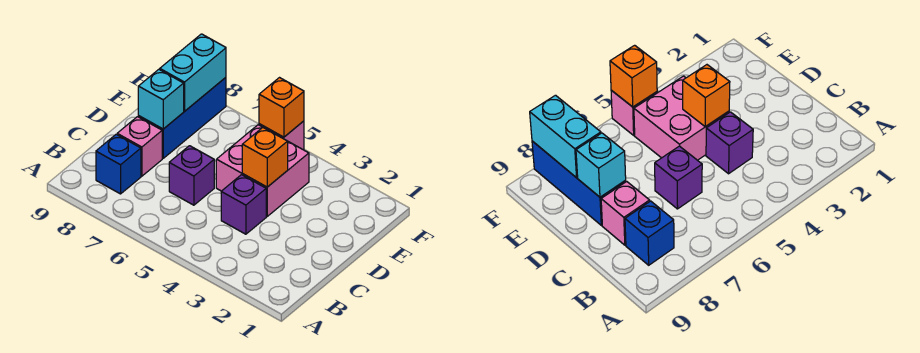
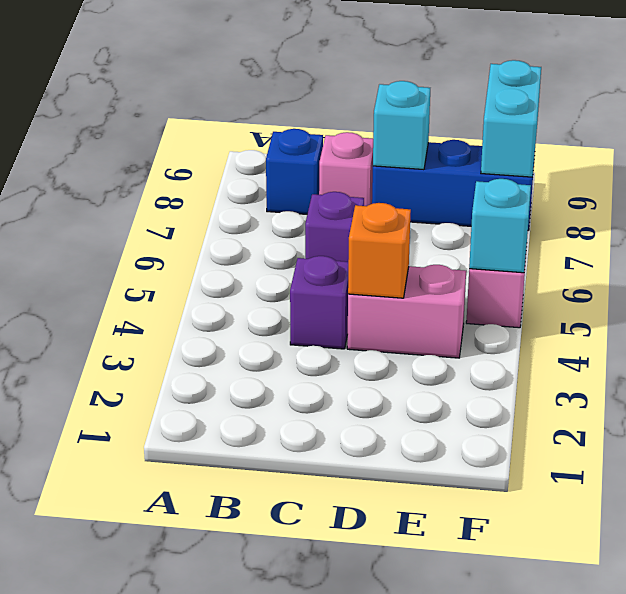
pink 2x2 brick [216,125,309,216] -> pink 1x2 brick [347,265,466,358]
cyan 1x2 brick [160,34,226,111] -> cyan 1x2 brick turned to [481,60,541,177]
orange 1x1 brick [259,78,304,137] -> cyan 1x1 brick [469,179,531,273]

